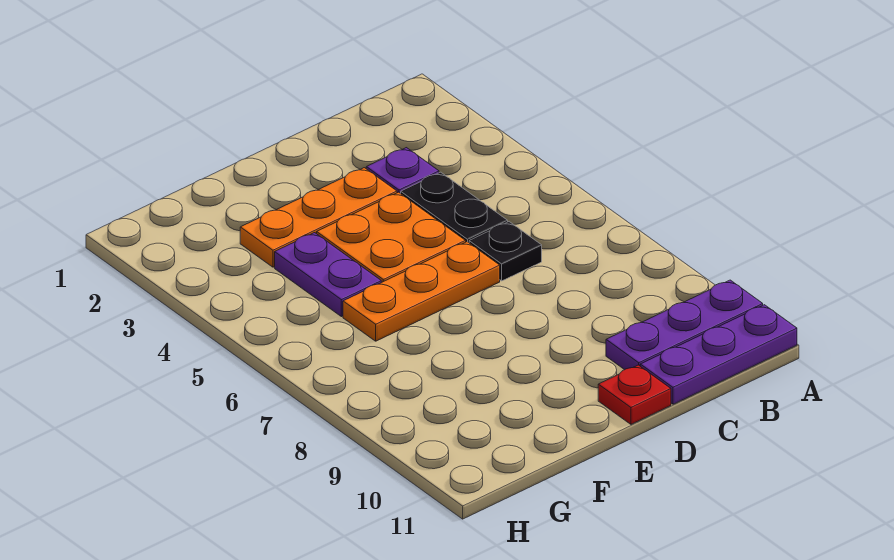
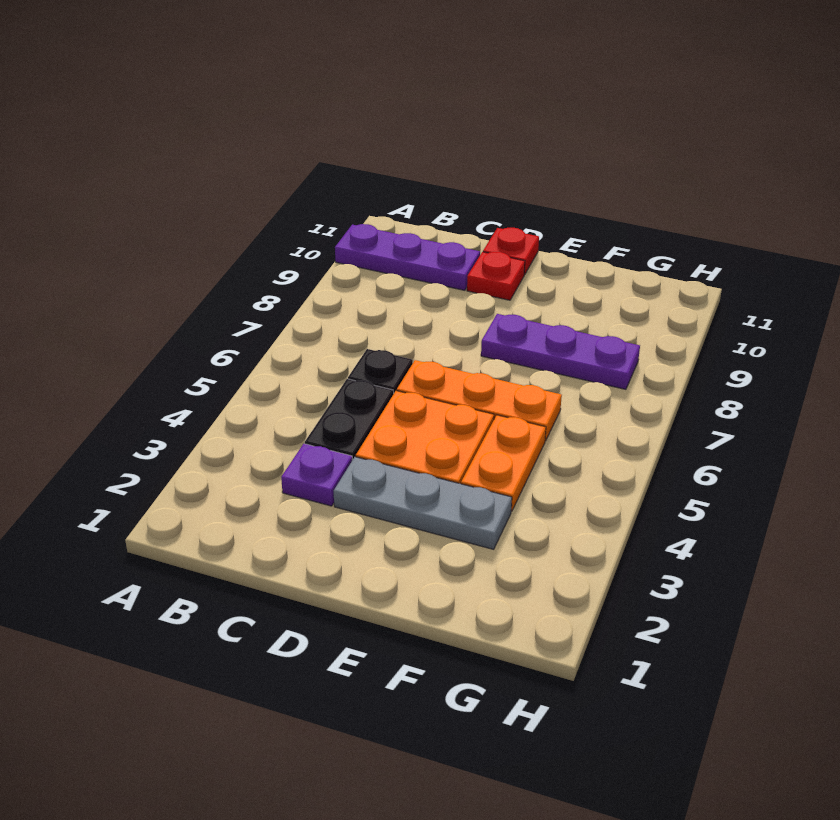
purple 1x3 plate [640,305,797,404] -> purple 1x3 plate moved to [481,314,640,389]
orange 1x3 plate [240,168,397,267] -> grey 1x3 plate [334,457,512,549]
none -> red 1x1 plate [467,252,525,300]
purple 1x2 plate [275,233,381,317] -> orange 1x2 plate [461,415,546,511]

